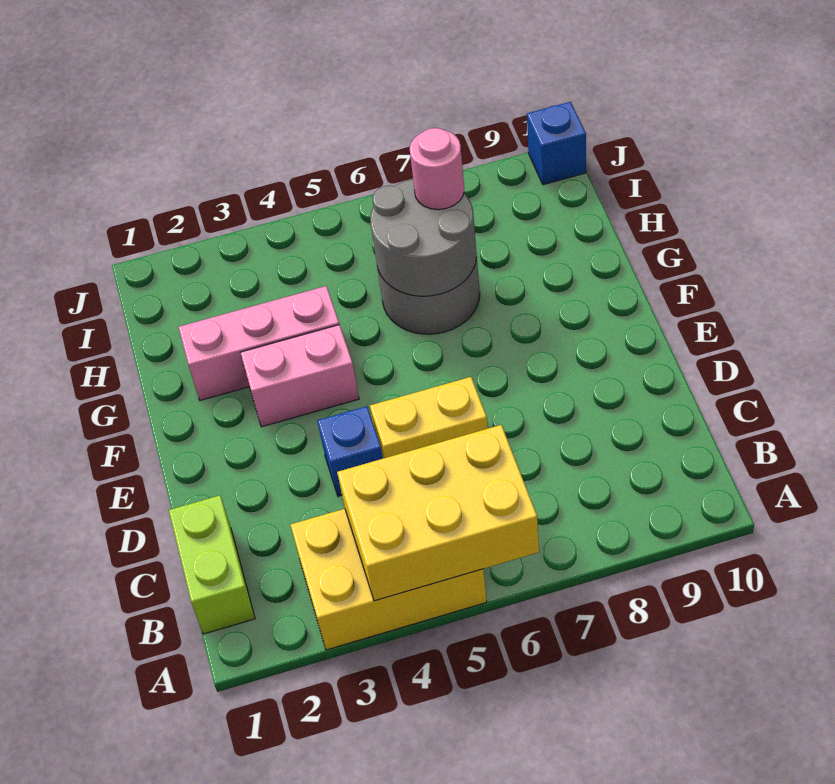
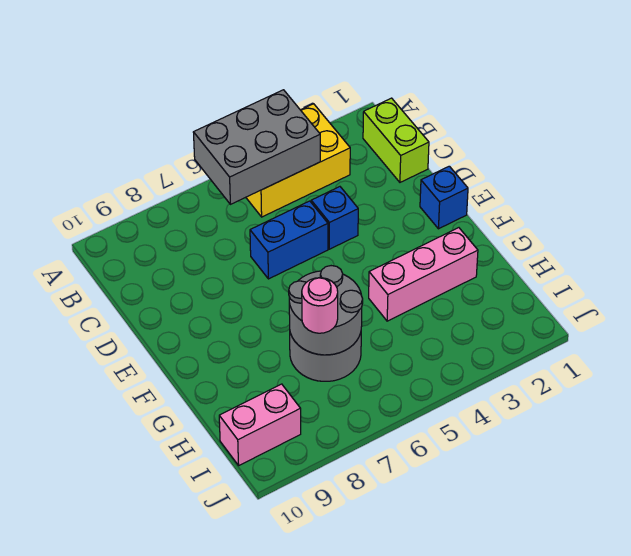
yellow 2x3 brick [337,425,539,601] -> grey 2x3 brick [193,90,320,204]
yellow 1x2 brick [370,377,488,458] -> blue 1x2 brick [250,201,328,279]
pink 1x2 brick [240,325,359,427] -> pink 1x2 brick moved to [219,384,301,465]
blue 1x1 brick [527,102,586,185] -> blue 1x1 brick moved to [420,166,468,229]

